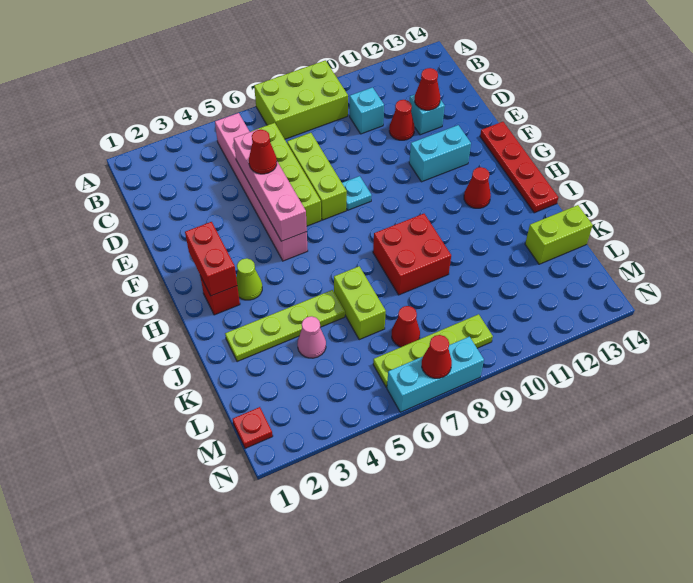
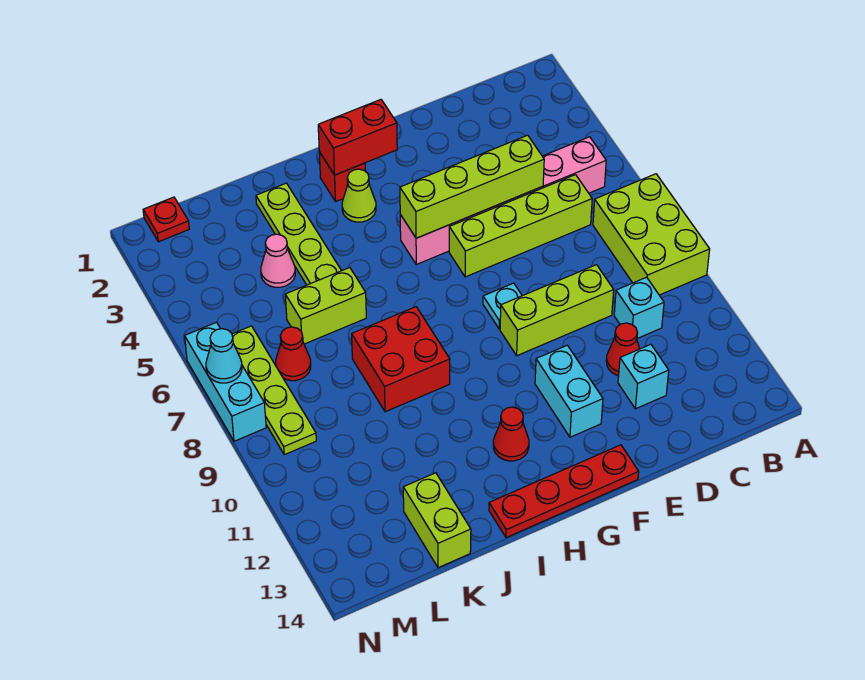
pink 1x4 brick [234,129,307,241] -> lime 1x4 brick [400,135,544,238]
lime 1x3 brick [287,133,347,220] -> lime 1x3 brick moved to [500,265,614,356]
red 1x1 cone [415,68,440,110] -> none
red 1x1 cone [249,130,277,174] -> none
red 1x1 cone [422,335,452,378] -> cyan 1x1 cone [206,329,242,383]

